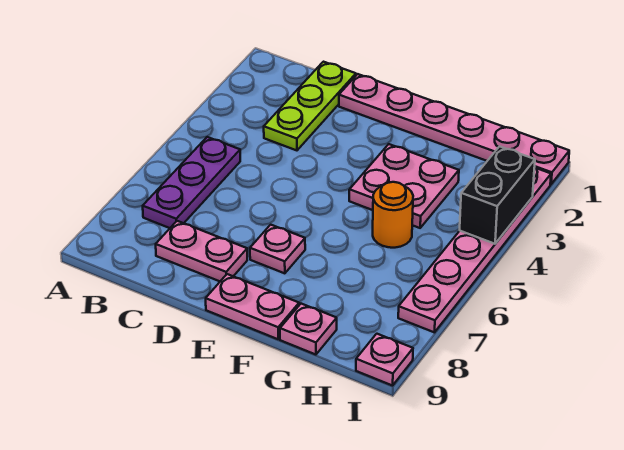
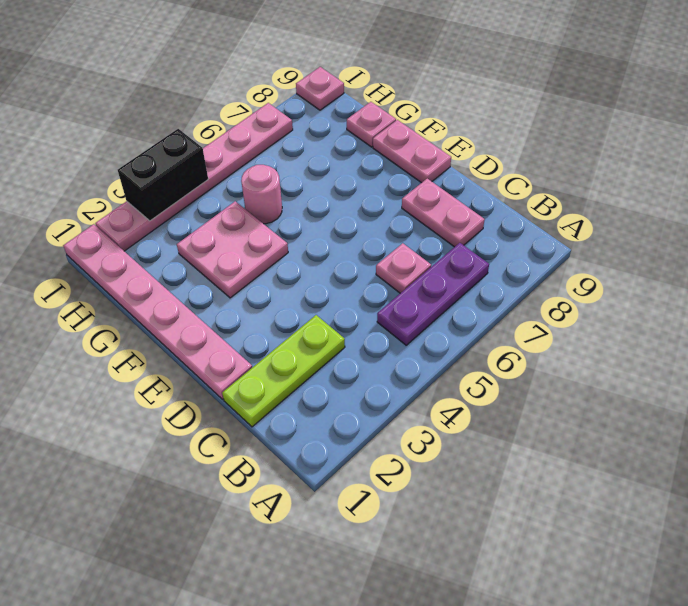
pink 1x1 plate [250,225,305,273] -> pink 1x1 plate moved to [376,243,431,293]
orange 1x1 round brick [373,182,413,248] -> pink 1x1 round brick [241,165,282,224]

